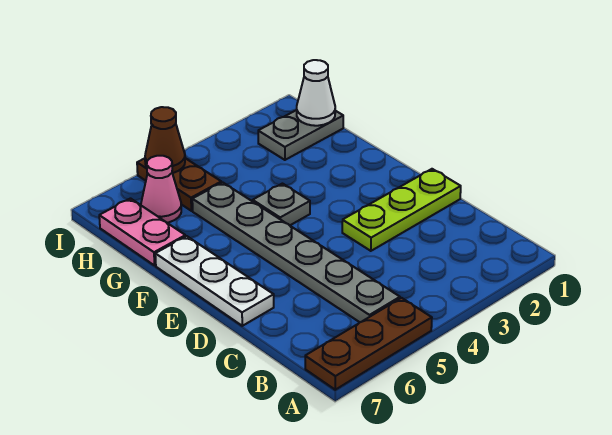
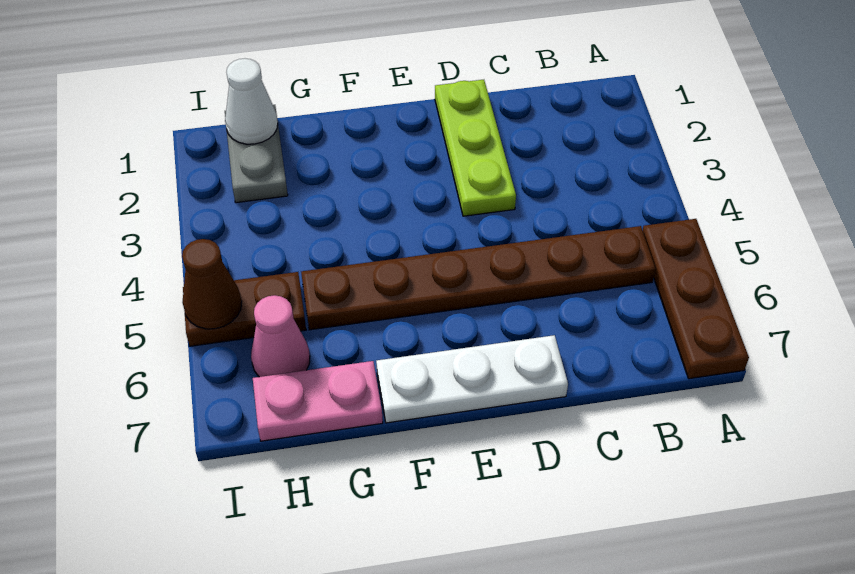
grey 1x6 plate [192,182,400,322] -> brown 1x6 plate [301,226,656,330]
grey 1x1 plate [253,184,310,225] -> none

